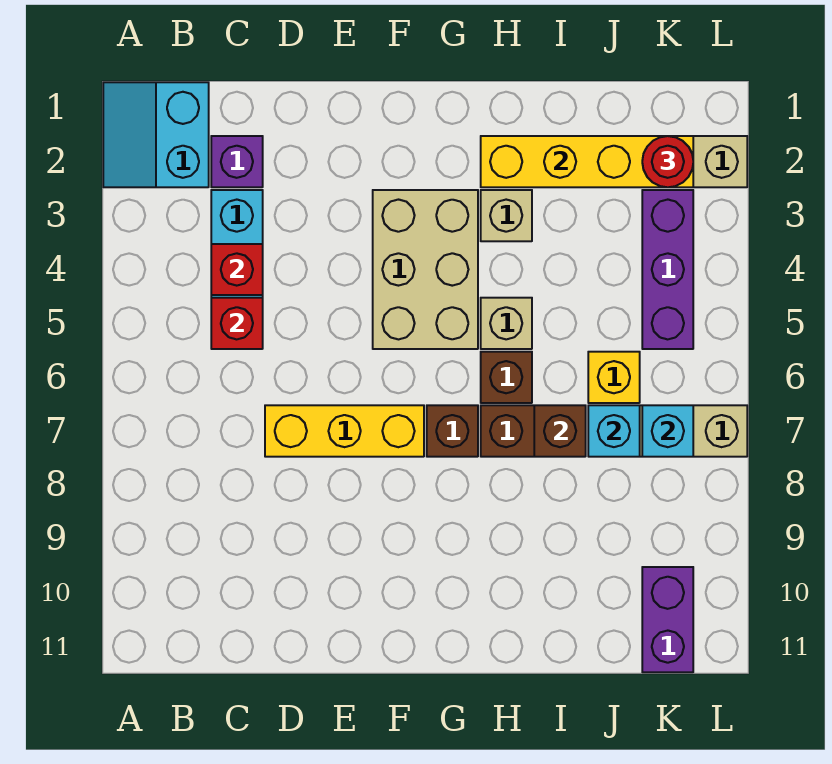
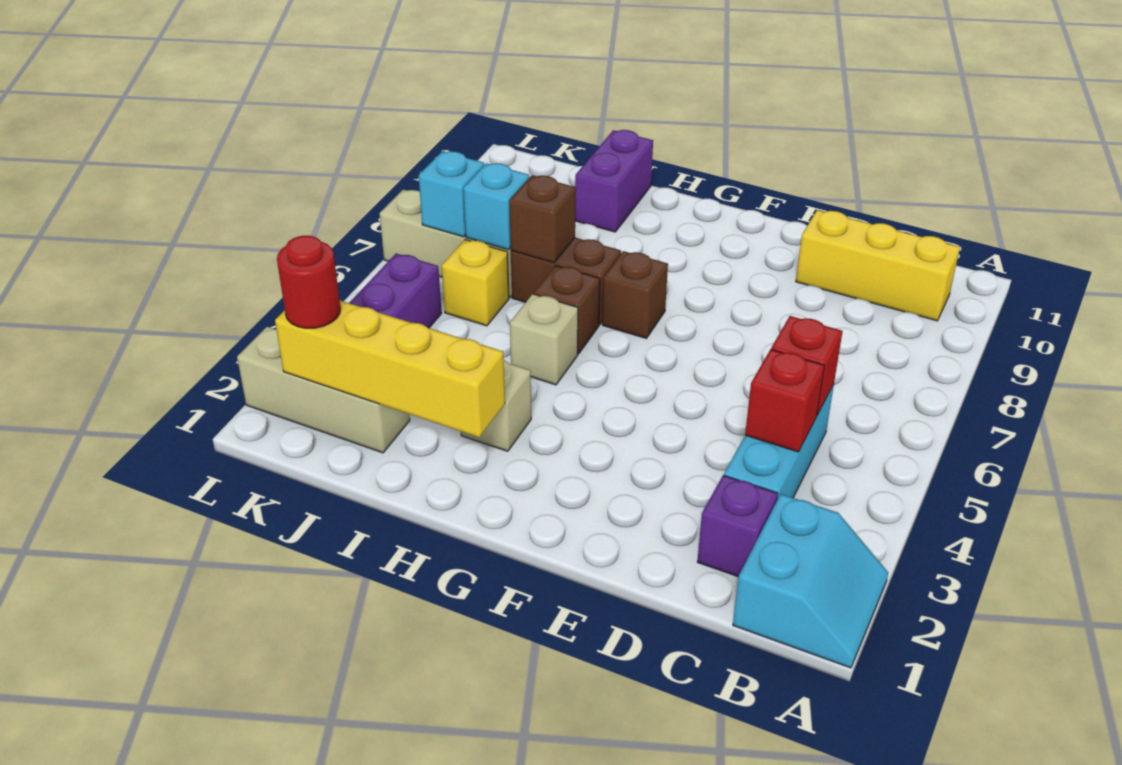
yellow 1x3 brick [265,405,424,457] -> yellow 1x3 brick moved to [796,210,960,321]
tan 2x3 brick [373,190,478,349] -> none
purple 1x2 brick [642,567,693,672] -> purple 1x2 brick moved to [575,130,653,232]

